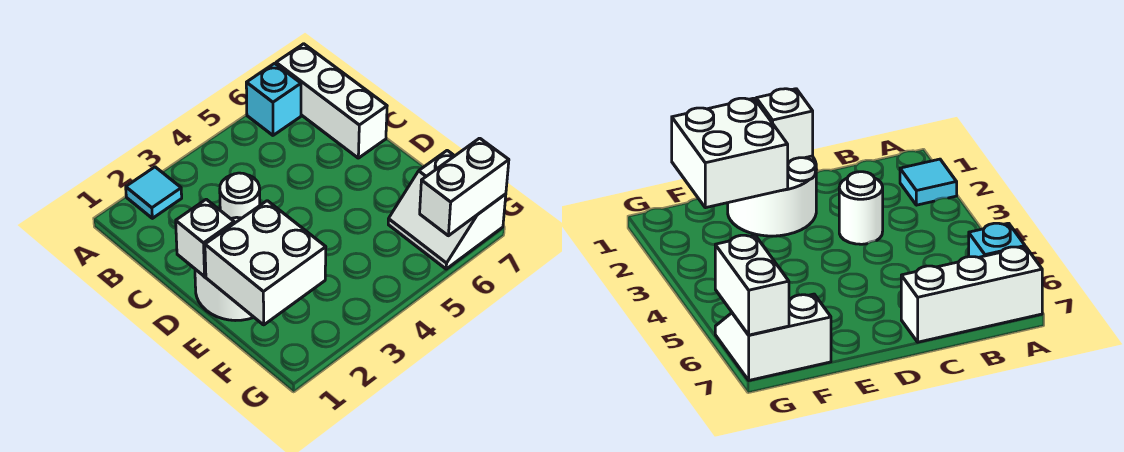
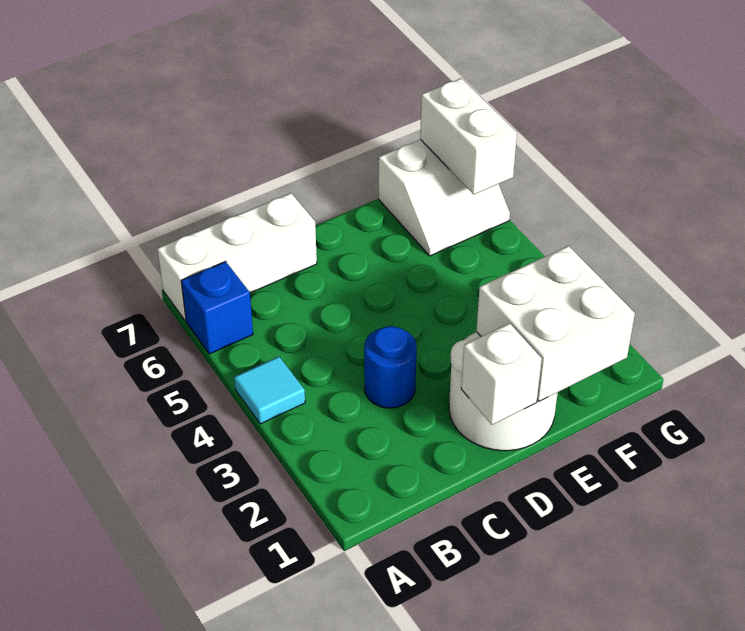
cyan 1x1 tile [126,167,182,218] -> cyan 1x1 tile moved to [234,357,305,424]
cyan 1x1 brick [246,63,301,135] -> blue 1x1 brick [181,261,253,354]
white 1x1 round brick [220,173,260,219] -> blue 1x1 round brick [364,326,417,408]

